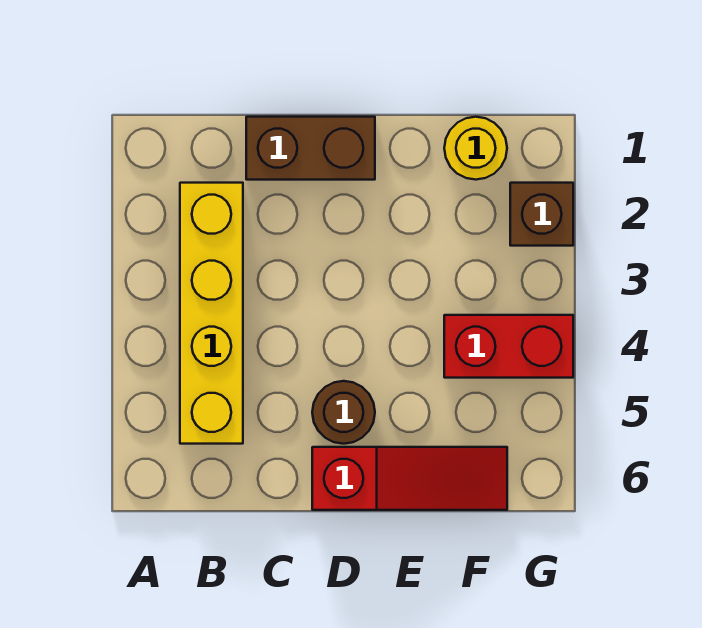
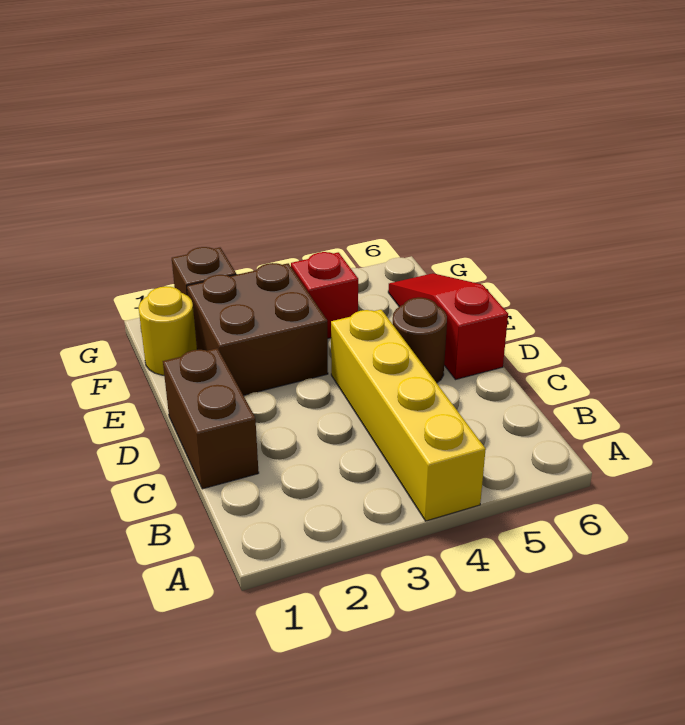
yellow 1x4 brick [180,183,243,444] -> yellow 1x4 brick turned to [331,310,486,521]
none -> brown 2x2 brick [187,263,328,395]
red 1x2 brick [444,315,573,378] -> red 1x1 brick [291,252,358,338]

